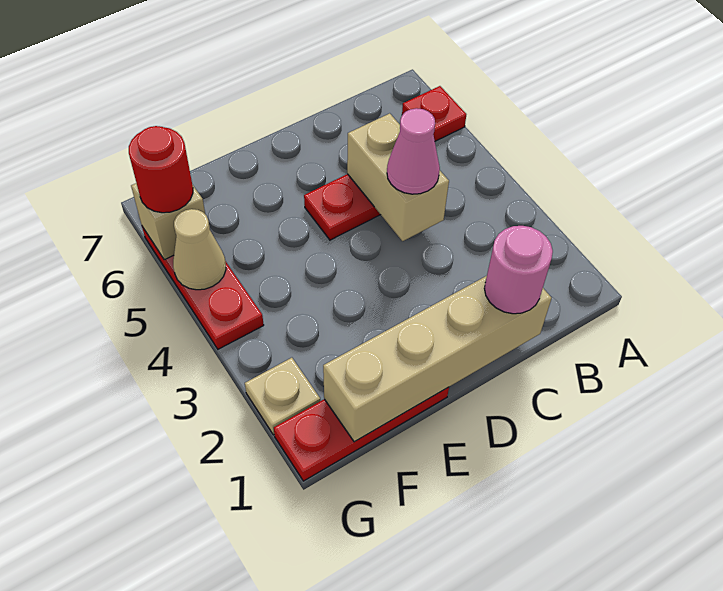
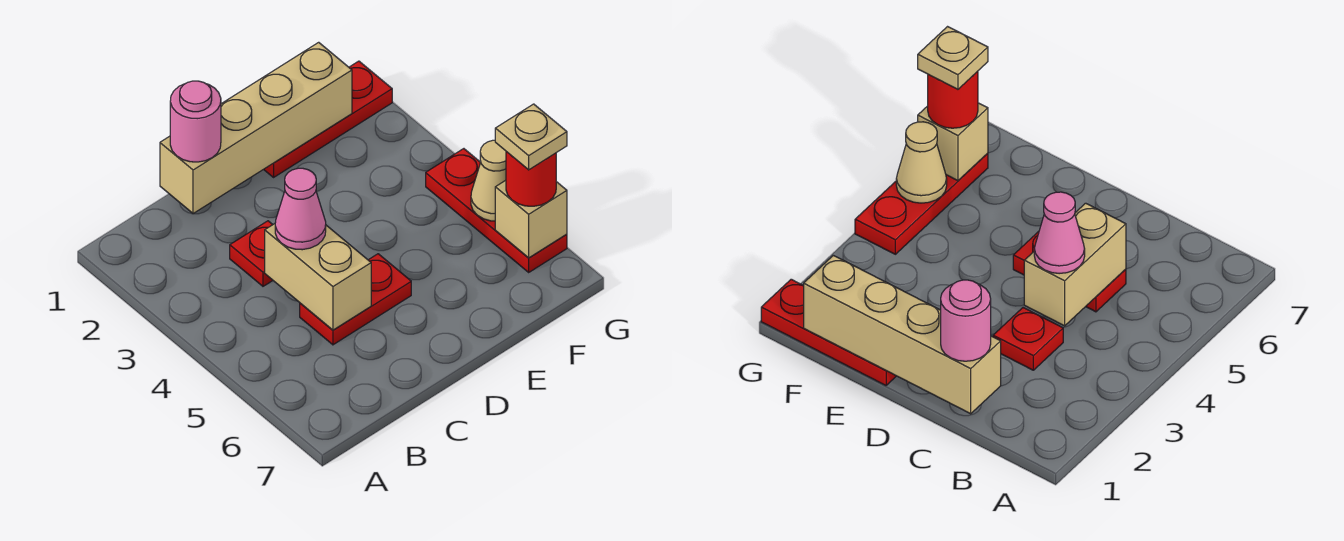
red 1x1 plate [402,86,466,141] -> red 1x1 plate moved to [230,221,273,286]
tan 1x1 plate [245,358,320,435] -> tan 1x1 plate moved to [495,104,567,170]

